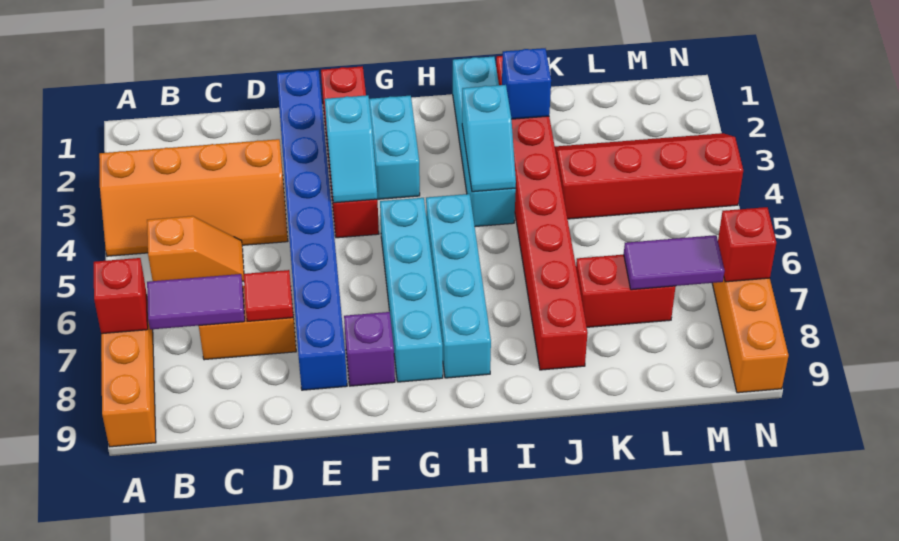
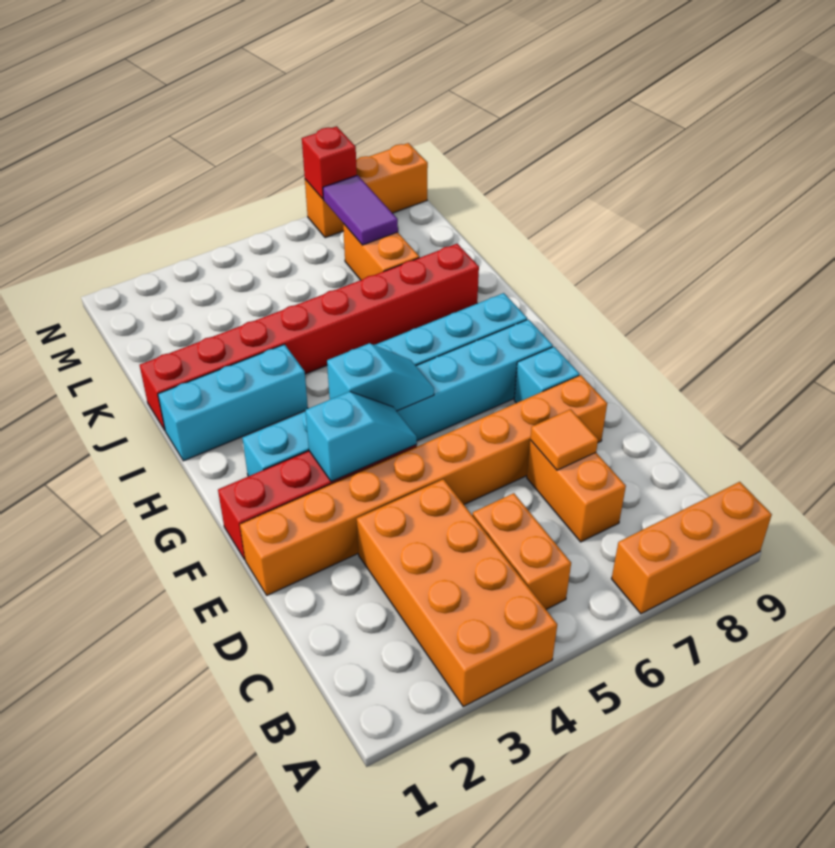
orange 2x4 slope [99,139,288,256] -> orange 2x4 brick [357,479,557,707]
red 1x1 brick [94,258,148,334] -> none
orange 1x2 slope [147,216,244,281] -> orange 1x2 brick [472,493,571,609]
purple 1x2 tile [147,274,245,330] -> none
red 1x1 tile [244,270,293,322] -> orange 1x1 tile [530,409,598,470]
blue 1x8 brick [277,70,347,390] -> orange 1x8 brick [240,375,607,595]
purple 1x1 brick [344,312,395,386] -> cyan 1x1 brick [514,347,579,403]
cyan 1x4 brick [453,56,516,227] -> cyan 1x3 brick [158,344,308,461]
cyan 1x2 slope [462,85,516,192] -> cyan 1x2 slope moved to [327,343,434,411]
blue 1x1 brick [502,48,551,119] -> none
red 2x4 slope [555,133,743,219] -> none
red 1x2 brick [576,255,676,327] -> orange 1x2 brick [343,224,419,280]

